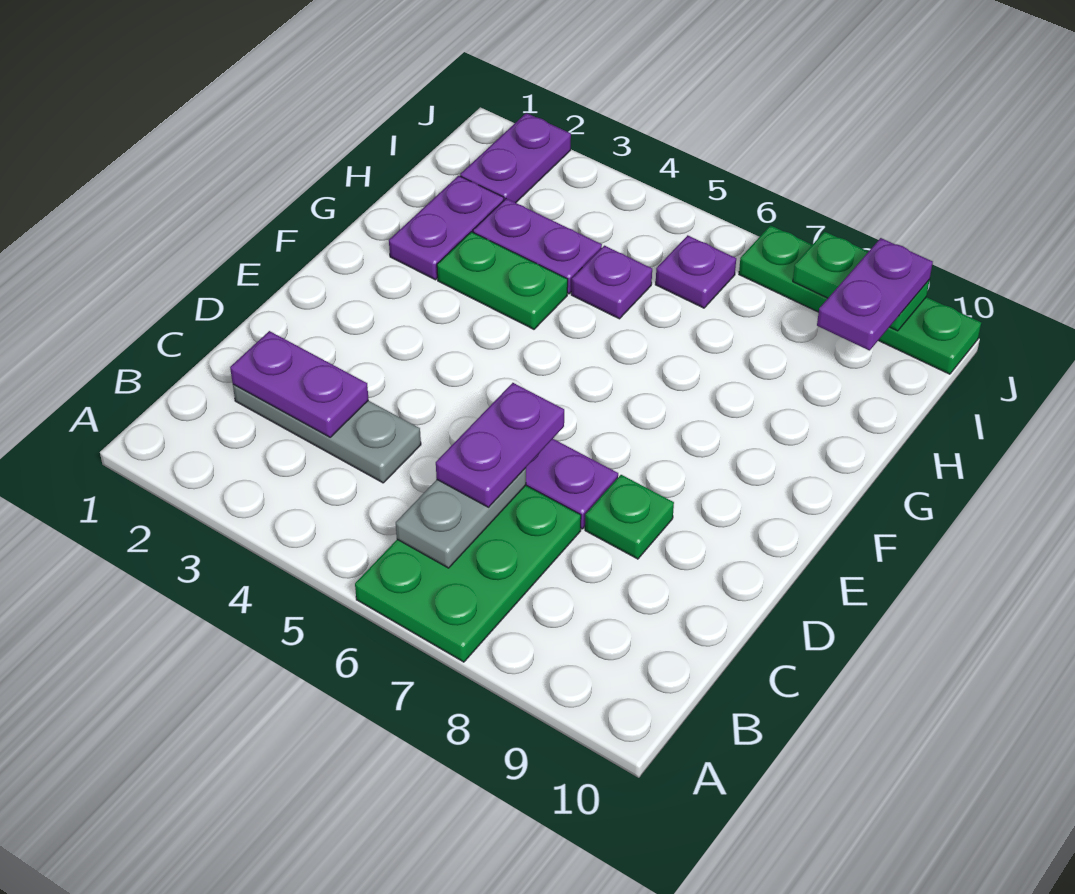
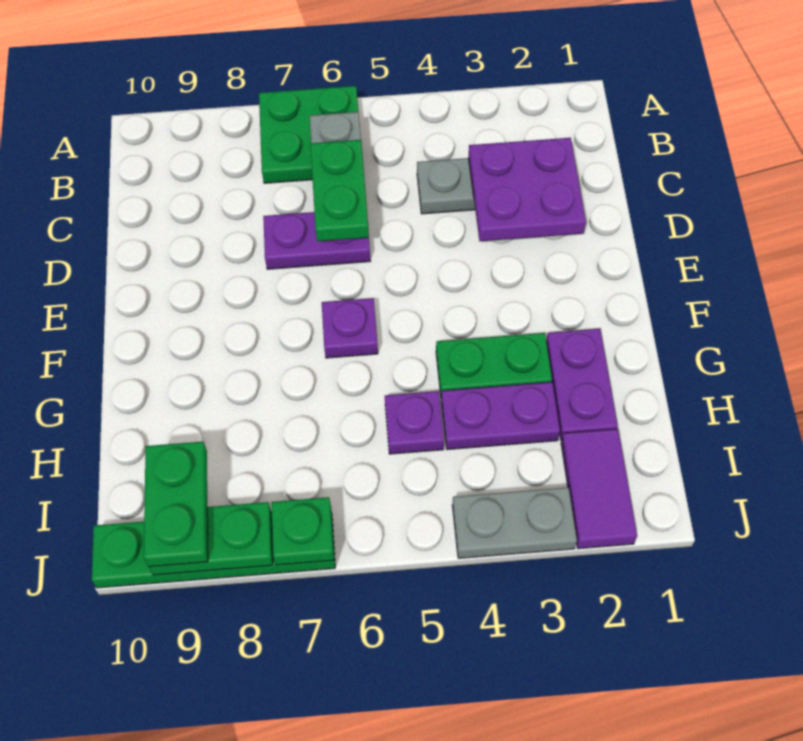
green 2x3 plate [355,485,581,662] -> green 2x2 plate [259,86,358,183]
purple 1x2 plate [230,331,369,437] -> purple 2x2 plate [468,138,586,241]
purple 1x2 plate [436,383,564,507] -> green 1x2 plate [311,140,369,241]
green 1x1 plate [585,475,674,559] -> green 1x1 plate moved to [271,497,334,565]
purple 1x2 plate [460,113,571,203] -> purple 1x2 tile [561,429,637,549]
purple 1x1 plate [656,235,736,308] -> purple 1x1 plate moved to [322,298,378,358]
purple 1x2 plate [817,238,933,351] -> green 1x2 plate [144,442,208,567]
none -> grey 1x2 plate [452,487,577,558]

